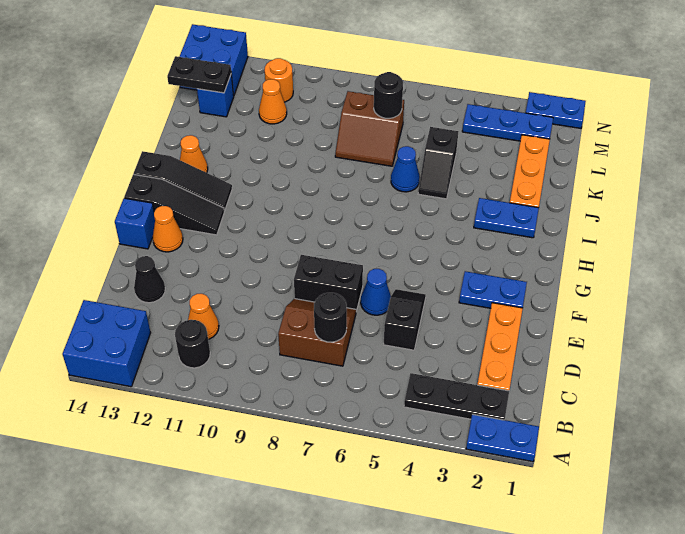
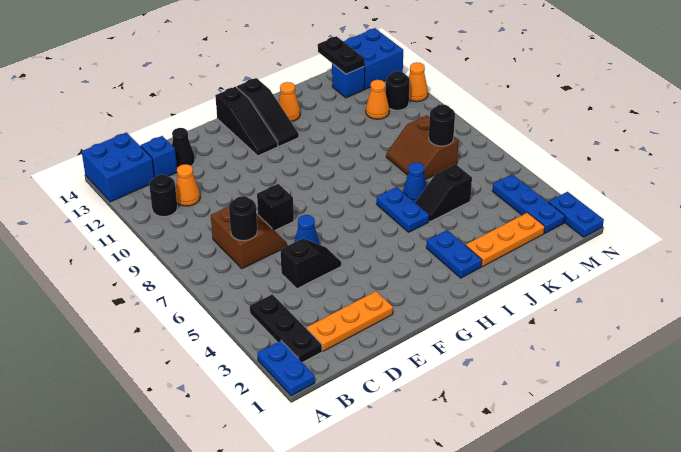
black 1x2 brick [294,255,363,311] -> black 1x1 brick [257,184,294,231]
blue 1x2 plate [459,271,527,308] -> blue 1x2 plate moved to [377,187,429,232]
orange 1x1 cone [153,206,183,252] -> orange 1x1 cone moved to [409,62,428,102]
blue 1x1 brick [115,198,155,249] -> blue 1x1 brick moved to [141,136,177,177]
orange 1x1 round brick [265,58,293,102] -> black 1x1 round brick [386,71,410,110]

